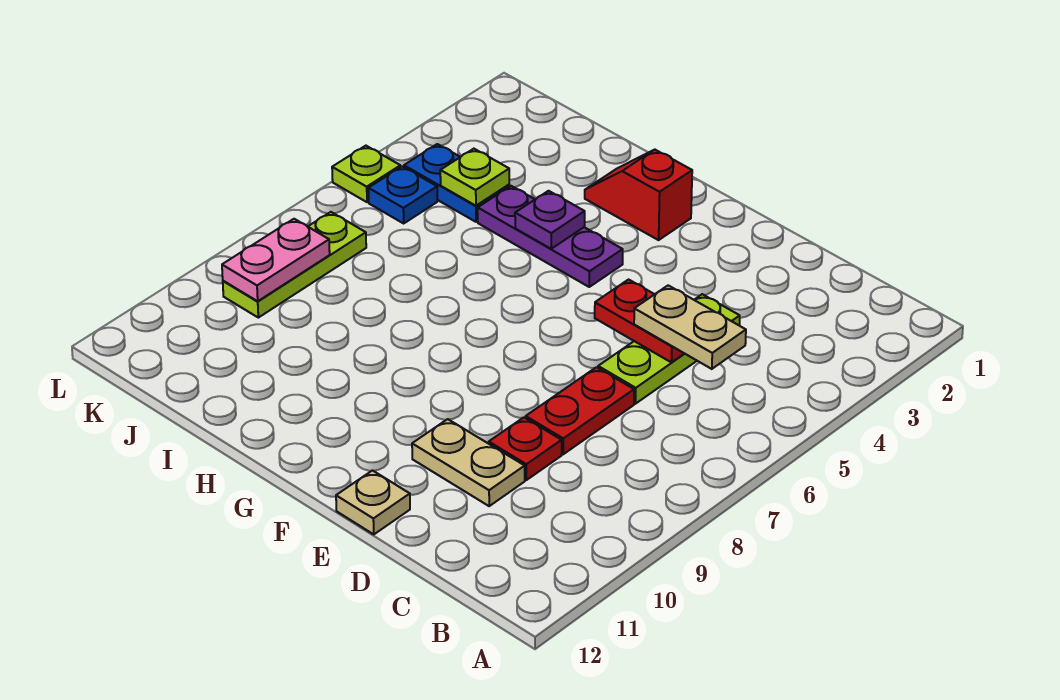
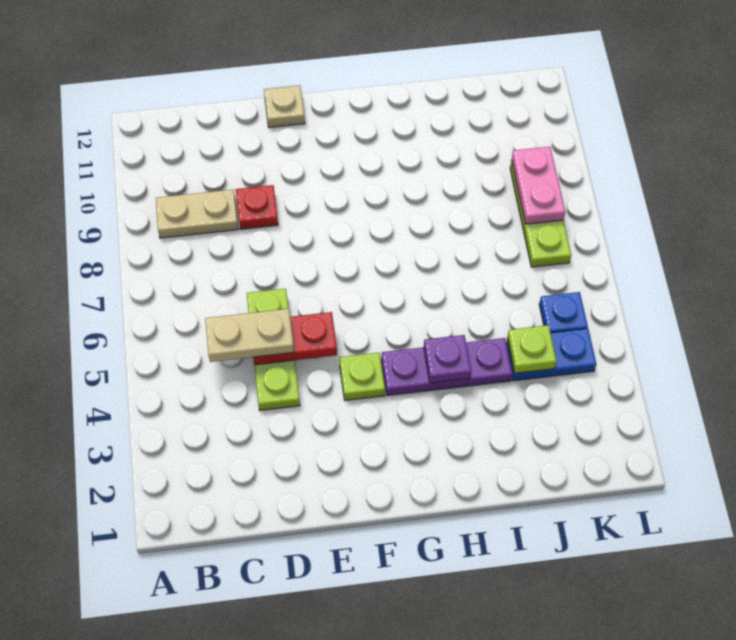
red 1x2 plate [526,367,634,454] -> none
tan 1x2 plate [412,419,525,506] -> tan 1x2 plate moved to [156,189,238,238]
red 1x2 slope [585,150,692,240] -> none
lime 1x1 plate [332,146,400,202] -> lime 1x1 plate moved to [339,353,385,400]

